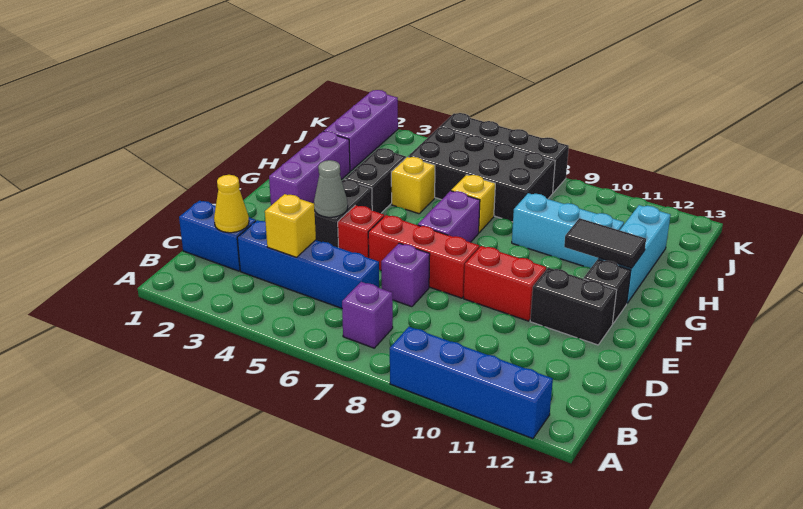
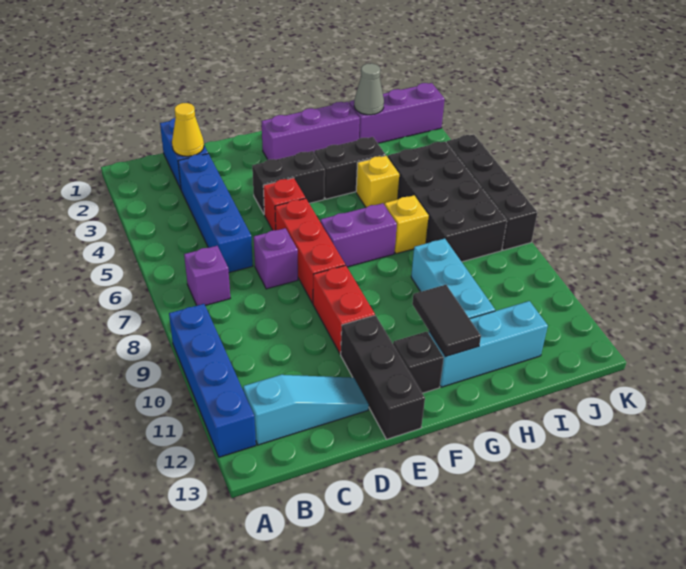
none -> cyan 1x3 slope [243,375,369,445]
yellow 1x1 brick [265,194,316,257] -> none
grey 1x1 cone [314,160,348,217] -> grey 1x1 cone moved to [354,63,384,115]
black 1x2 brick [530,268,617,345] -> black 1x3 brick [341,315,425,439]

